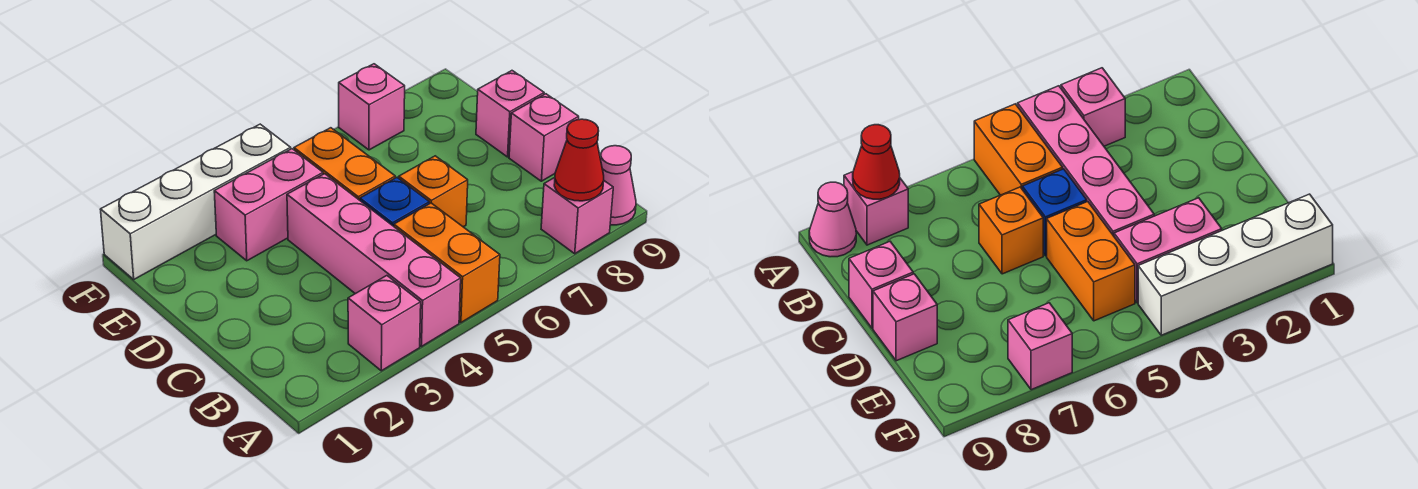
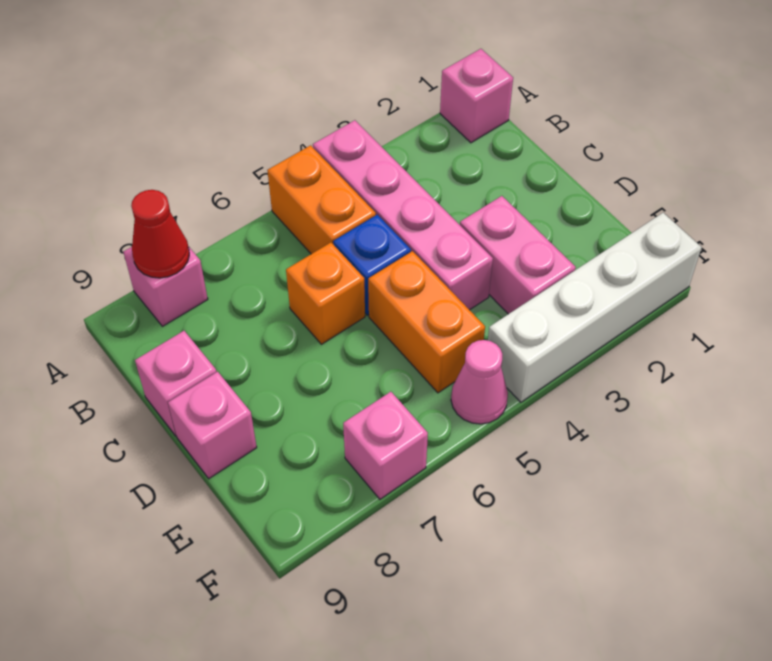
pink 1x1 brick [348,276,421,371] -> pink 1x1 brick moved to [440,49,513,143]
pink 1x1 cone [600,146,636,225] -> pink 1x1 cone moved to [451,340,508,424]
pink 1x2 brick [214,149,323,261] -> pink 1x2 brick turned to [460,196,576,314]

